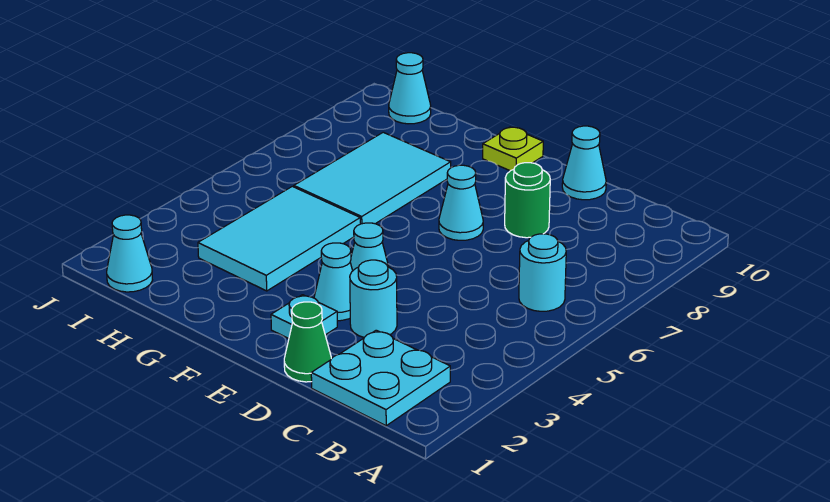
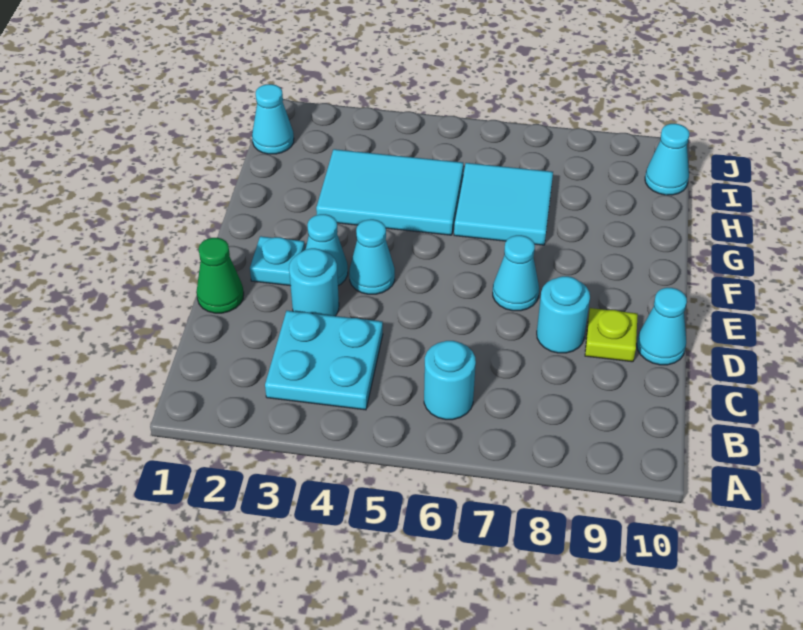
cyan 2x2 plate [311,330,450,426] -> cyan 2x2 plate moved to [265,311,383,410]
green 1x1 round brick [505,163,550,238] -> cyan 1x1 round brick [537,276,590,353]
lime 1x1 plate [483,127,543,171] -> lime 1x1 plate moved to [585,308,638,362]
cyan 2x3 tile [294,132,451,224] -> cyan 2x2 tile [454,163,553,245]

